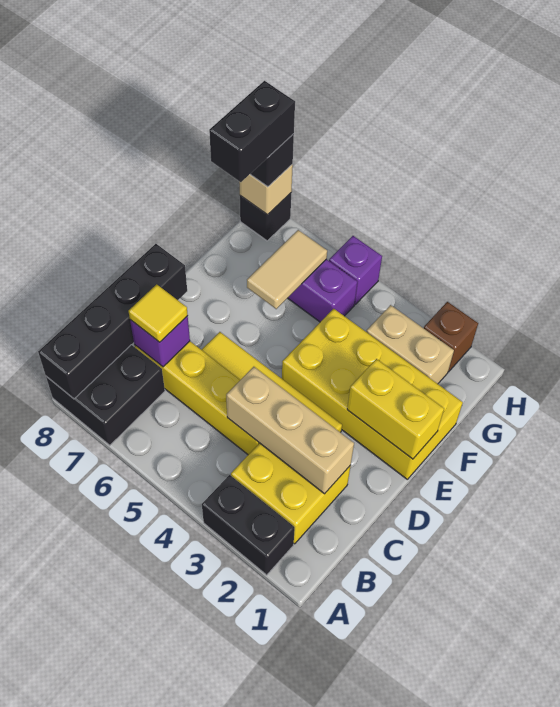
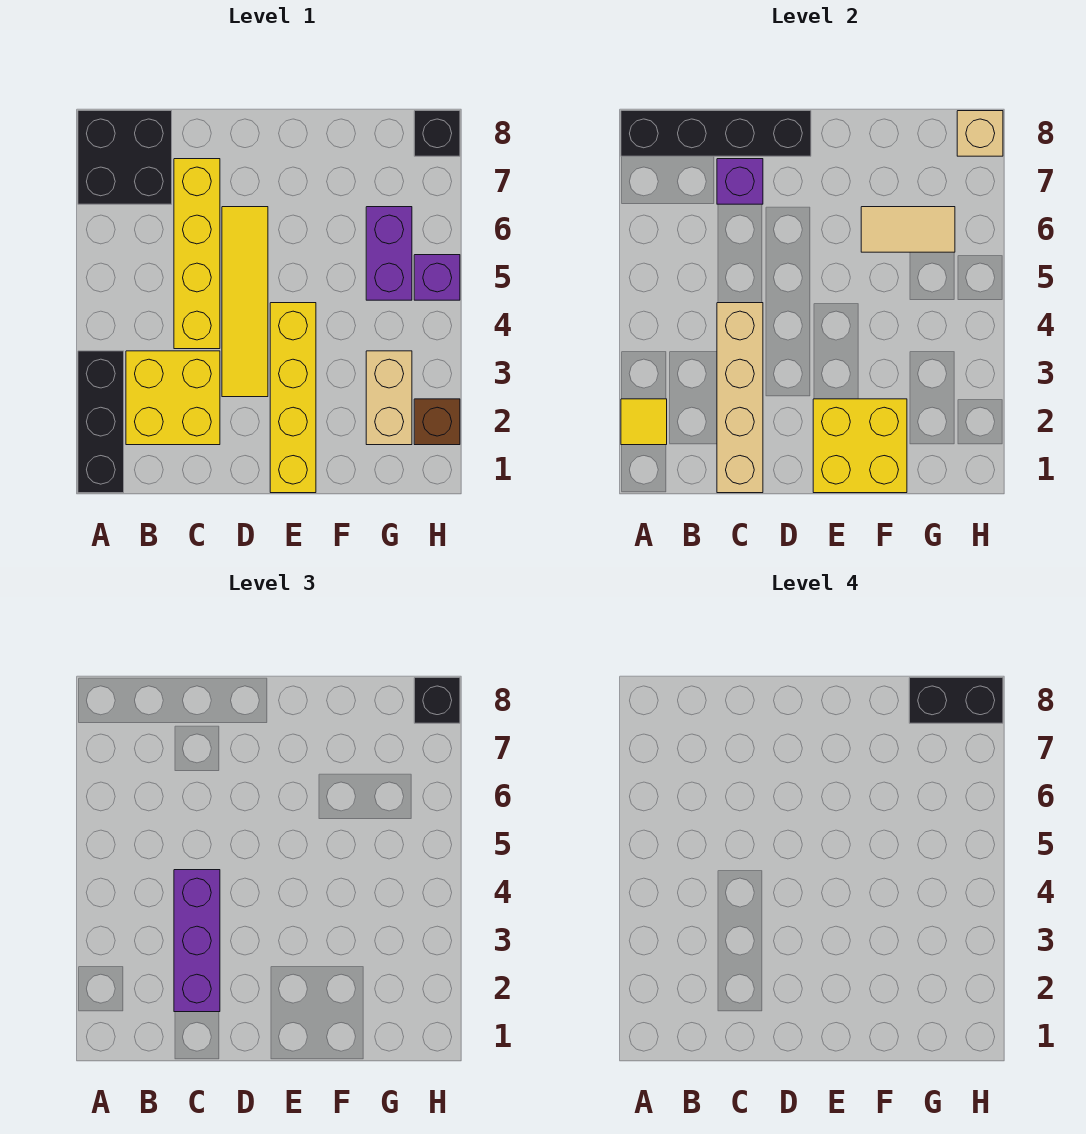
black 1x2 brick [202,475,295,575] -> black 1x3 brick [78,351,124,493]
tan 1x3 brick [226,367,354,494] -> tan 1x4 brick [717,303,763,493]
none -> purple 1x3 brick [174,870,220,1012]
yellow 1x1 tile [129,284,188,342] -> yellow 1x1 tile moved to [621,399,667,445]
yellow 2x4 brick [282,309,463,479] -> yellow 1x4 brick [270,303,316,493]
yellow 1x2 brick [347,359,444,459] -> yellow 2x2 brick [813,399,907,493]

